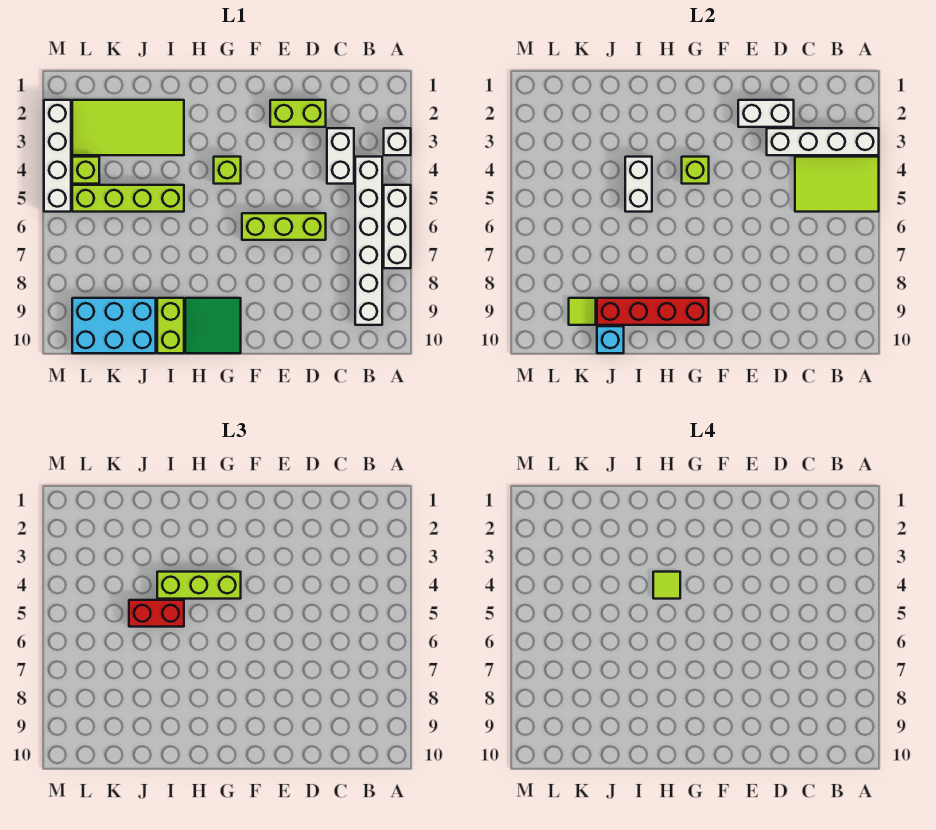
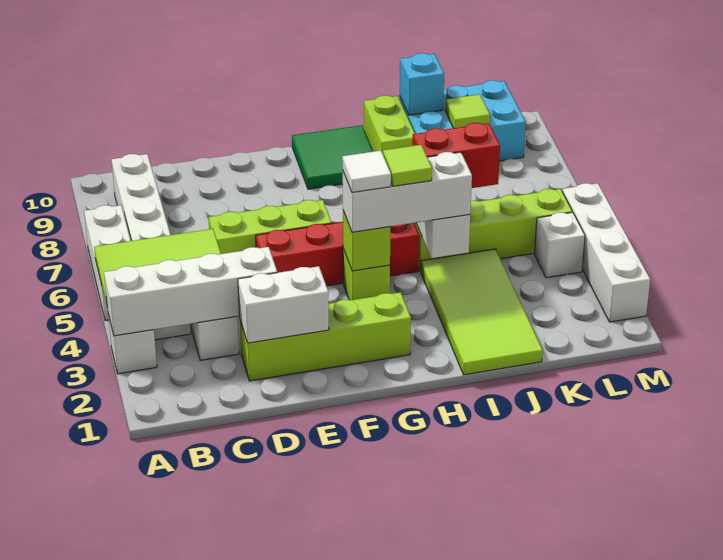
lime 1x2 brick [270,100,326,127] -> lime 1x4 brick [240,292,411,381]
lime 1x3 brick [157,572,241,599] -> white 1x3 brick [343,152,472,232]
none -> white 1x1 tile [342,151,391,192]
red 1x4 brick [597,298,709,325] -> red 1x4 brick moved to [256,222,419,286]
lime 2x4 tile [72,100,184,155] -> lime 2x4 tile turned to [421,249,543,375]
lime 1x1 brick [72,157,99,184] -> white 1x1 brick [534,212,585,278]

